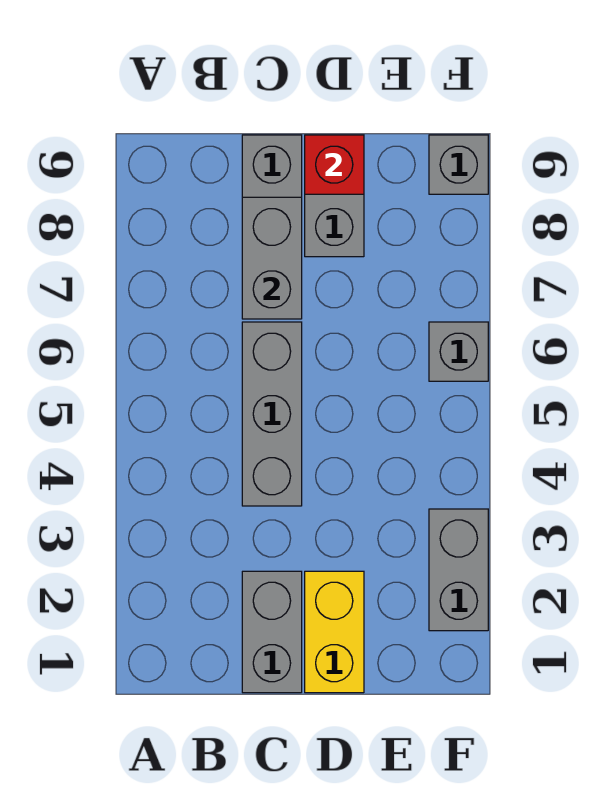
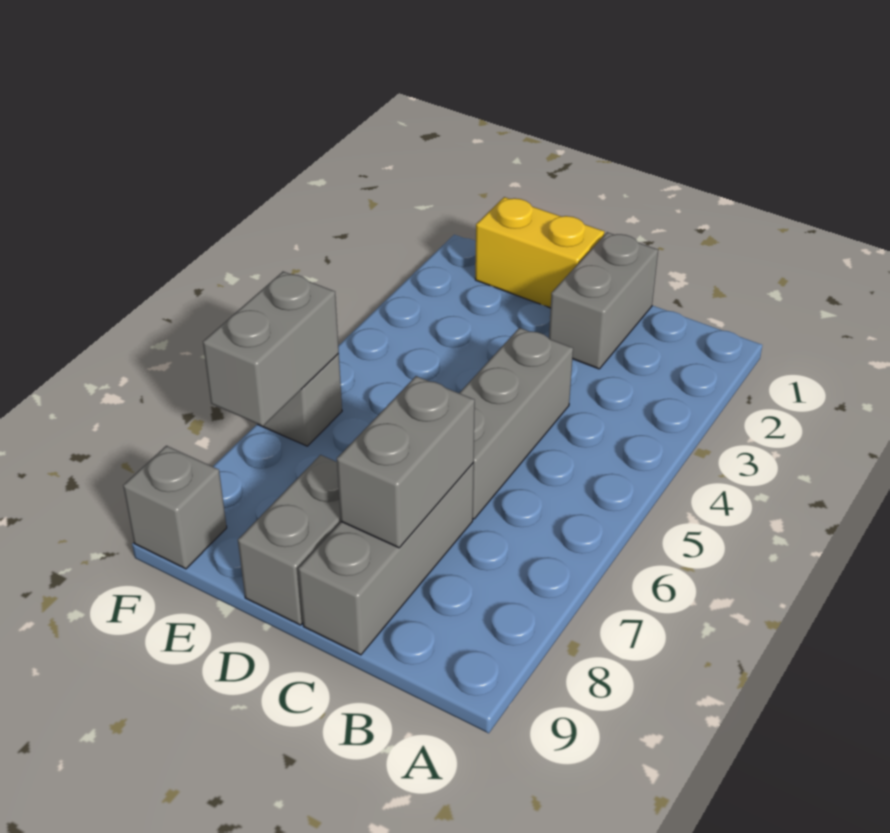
yellow 1x2 brick [305,571,364,693] -> yellow 1x2 brick turned to [475,197,604,308]
red 1x1 brick [305,135,364,194] -> none
grey 1x2 brick [429,509,488,631] -> grey 1x2 brick moved to [203,272,339,426]

